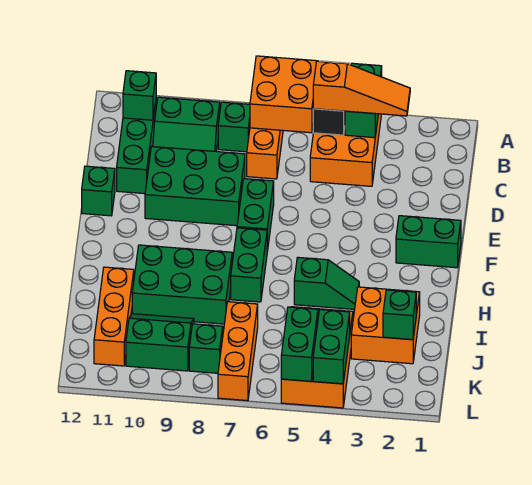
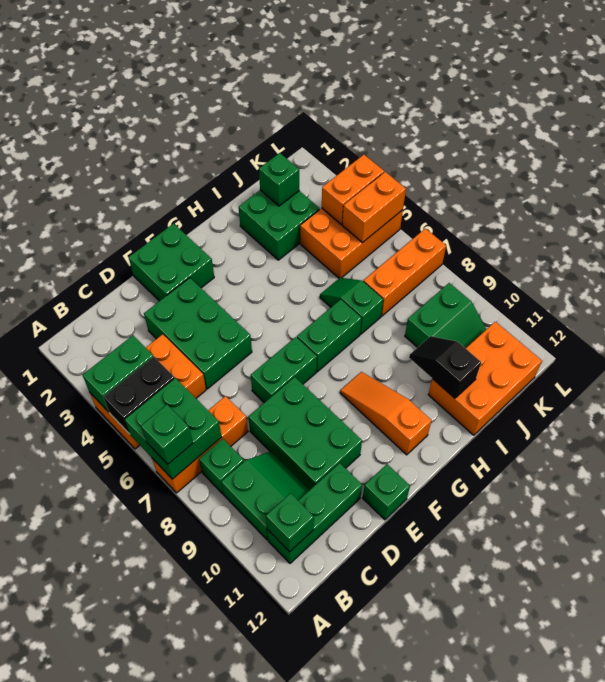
orange 2x2 brick [250,56,317,133] -> green 2x2 brick [125,378,222,479]
orange 1x3 slope [313,61,410,116] -> orange 1x3 slope moved to [340,372,432,455]
green 1x2 brick [396,216,461,268] -> green 2x2 brick [129,224,214,301]
green 1x2 slope [294,257,359,309] -> green 1x2 slope moved to [320,278,383,334]
green 2x3 brick [132,245,232,324] -> green 2x3 brick moved to [144,278,252,389]
orange 2x2 brick [351,287,420,364] -> green 2x2 brick [239,190,320,260]
none -> black 1x2 slope [409,336,481,398]
orange 1x3 brick [94,267,134,366] -> orange 2x3 brick [428,322,542,435]
green 2x2 slope [126,314,194,371] -> green 2x2 slope turned to [405,283,486,348]
green 1x2 brick [313,310,350,384] -> orange 1x2 brick [322,155,384,224]
green 1x2 brick [281,307,318,381] -> orange 1x2 brick [342,172,406,243]
green 1x1 brick [189,324,223,373] -> green 1x1 brick moved to [141,405,193,464]

